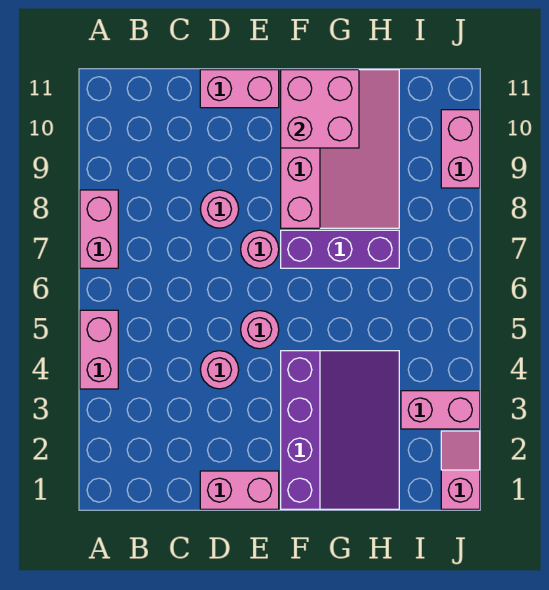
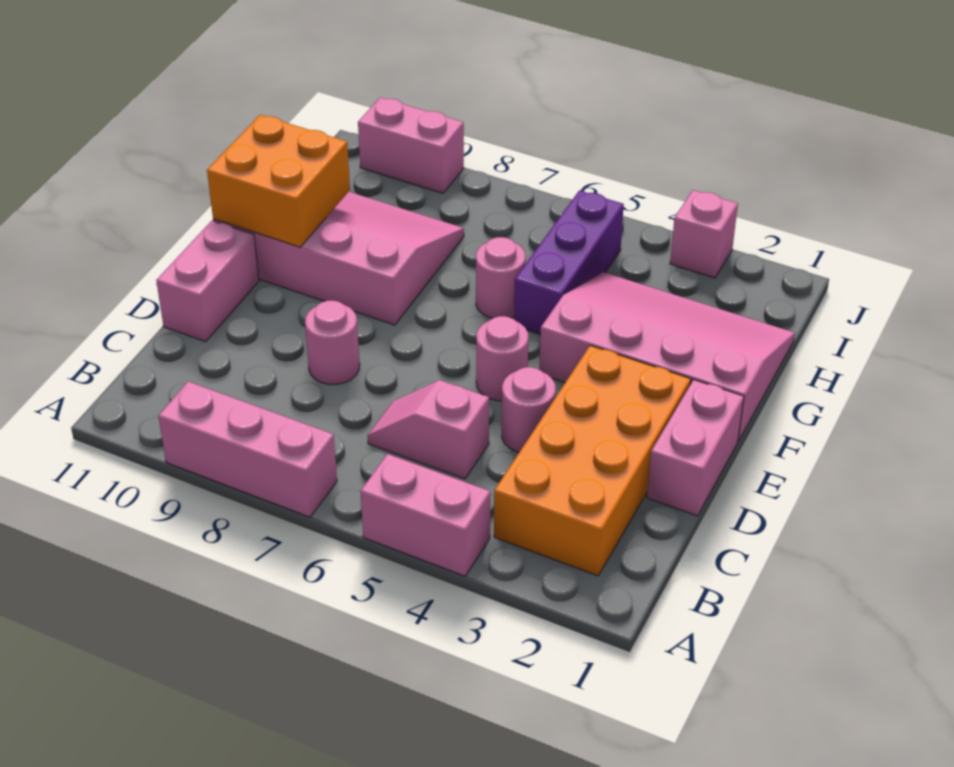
pink 1x2 brick [80,190,118,268] -> pink 1x3 brick [158,382,337,517]
none -> orange 2x4 brick [494,345,691,576]
pink 1x1 round brick [241,230,279,268] -> pink 1x1 round brick moved to [476,237,526,318]
purple 3x4 slope [281,351,399,509] -> pink 3x4 slope [539,272,795,441]
purple 1x3 brick [281,230,399,268] -> purple 1x3 brick moved to [514,190,624,334]
pink 2x2 brick [281,70,359,148] -> orange 2x2 brick [207,115,350,247]
pink 1x2 brick [401,391,480,429] -> pink 1x1 brick [670,190,738,278]
pink 1x2 slope [441,431,480,509] -> pink 1x2 slope moved to [368,380,489,479]

